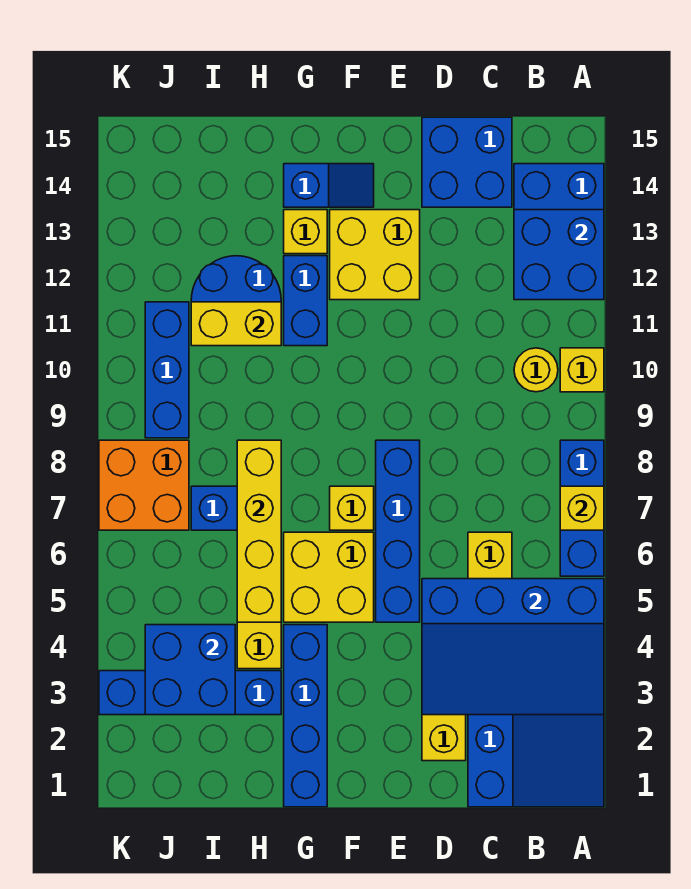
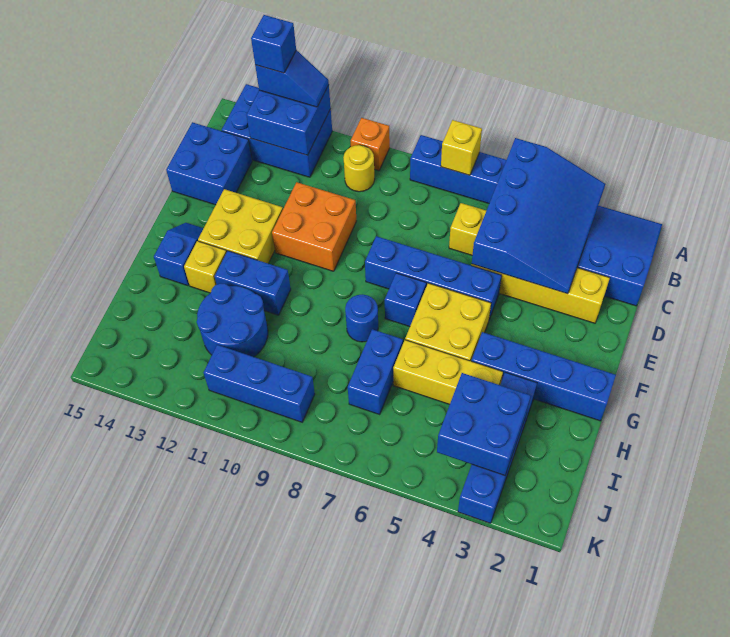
yellow 1x1 brick [560,348,604,392] -> orange 1x1 brick [351,118,390,171]
none -> blue 1x2 slope [255,50,329,107]
none -> blue 1x1 brick [251,15,296,73]
yellow 1x1 brick [330,486,374,530] -> blue 1x1 brick [385,273,426,327]
none -> blue 1x1 round brick [345,294,378,342]
yellow 1x4 brick [237,440,281,622] -> none
yellow 1x2 brick [191,302,281,346] -> none
orange 2x2 brick [99,440,189,530] -> orange 2x2 brick moved to [272,182,356,271]

